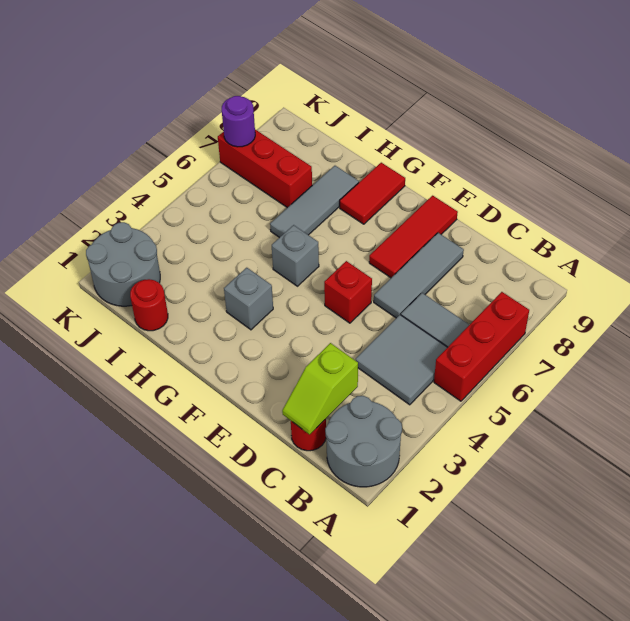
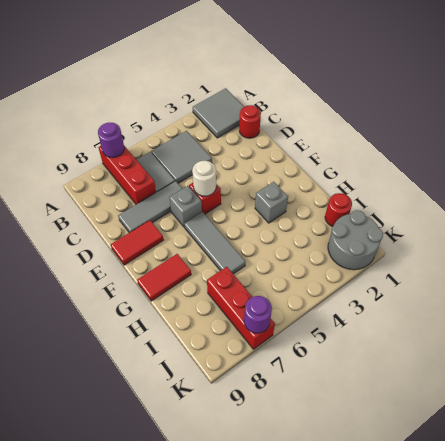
grey 2x2 round brick [325,396,402,487] -> grey 2x2 tile [193,88,244,138]
red 1x3 brick [434,292,529,401] -> red 1x3 brick turned to [99,146,156,204]
none -> purple 1x1 round brick [98,123,124,158]
lime 1x2 slope [282,343,358,434] -> none
none -> white 1x1 round brick [192,161,216,196]
red 1x3 tile [369,196,458,278] -> red 1x2 tile [111,220,163,265]
grey 1x1 brick [272,225,319,286] -> grey 1x1 brick moved to [169,186,202,227]
grey 1x3 tile [270,166,359,238] -> grey 1x3 tile turned to [184,212,246,274]

